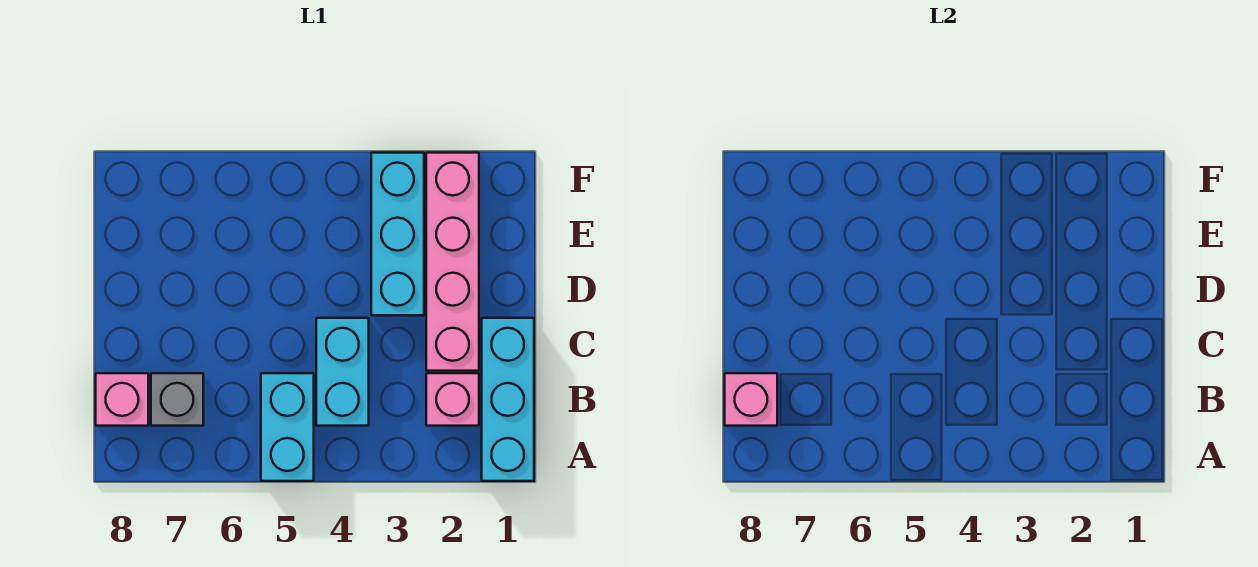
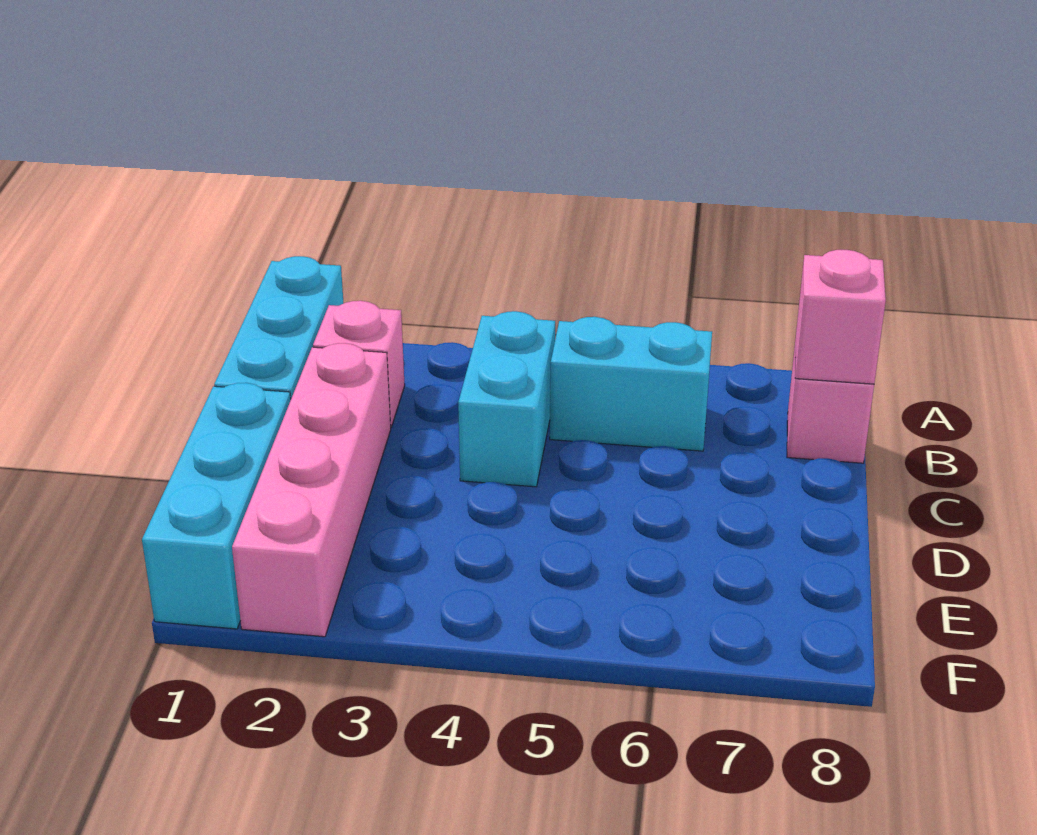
cyan 1x2 brick [261,373,314,481] -> cyan 1x2 brick turned to [550,317,712,451]
grey 1x1 brick [151,373,203,426] -> none
cyan 1x3 brick [371,153,424,315] -> cyan 1x3 brick moved to [142,383,291,629]

